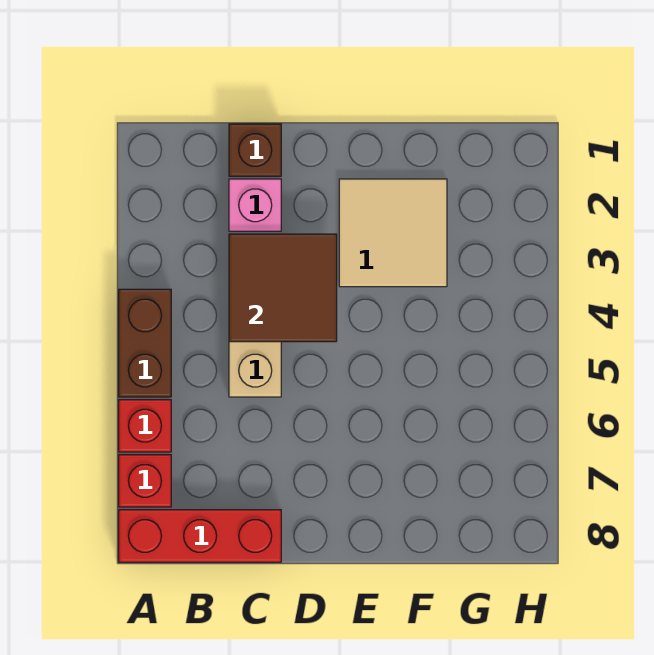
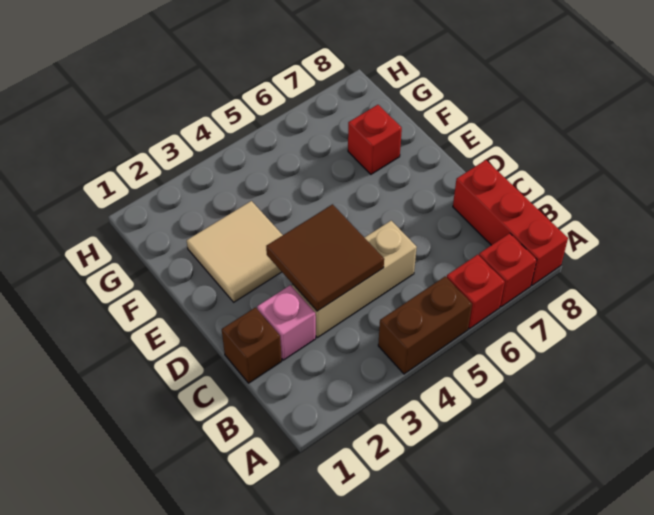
none -> red 1x1 brick [348,105,402,174]

